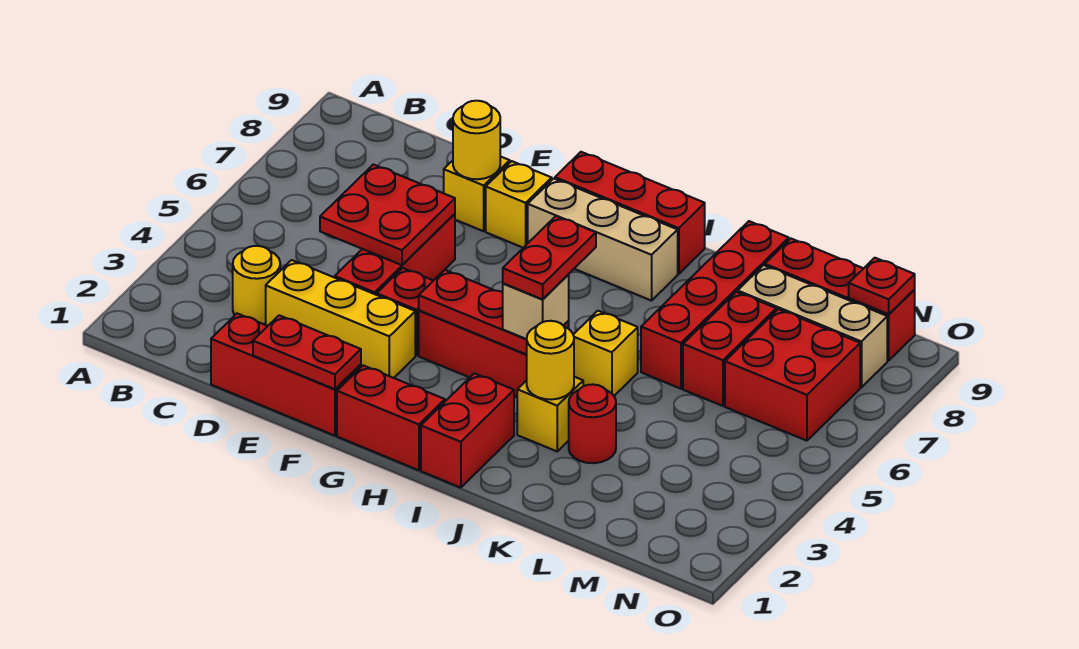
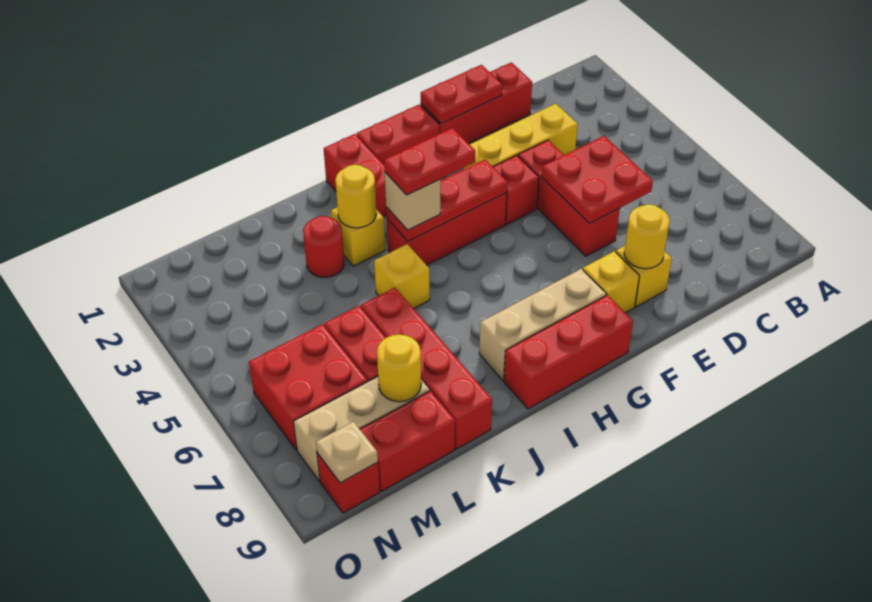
yellow 1x1 round brick [233,246,280,324] -> yellow 1x1 round brick moved to [377,334,421,402]
red 1x2 plate [503,216,596,299] -> red 1x2 plate turned to [384,128,475,195]
red 1x1 plate [849,258,915,314] -> tan 1x1 plate [316,422,378,483]

